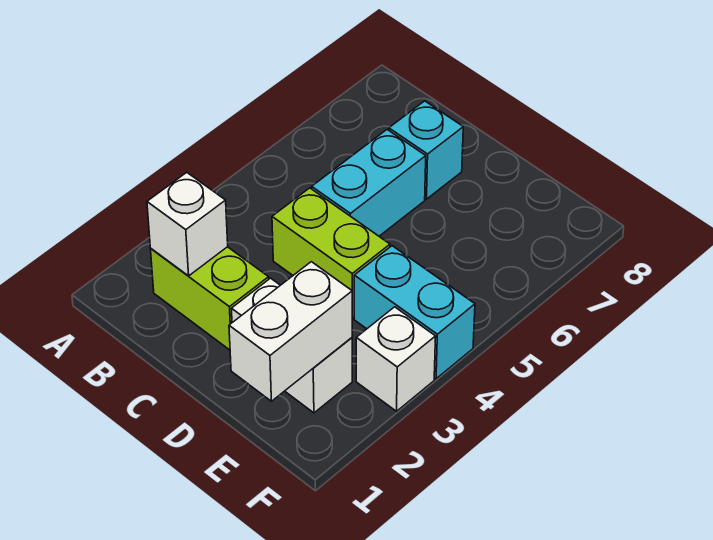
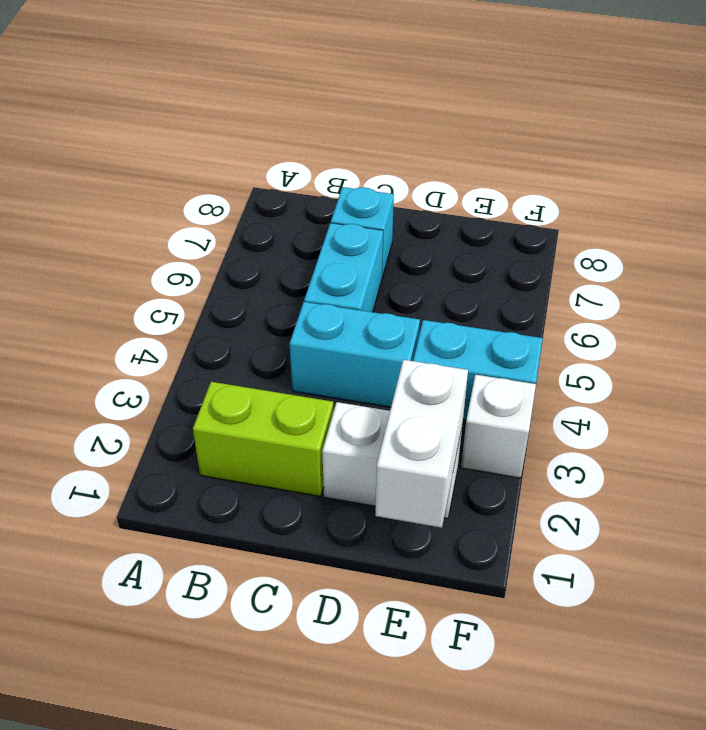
white 1x1 brick [147,172,228,276] -> none
lime 1x2 brick [272,188,390,318] -> cyan 1x2 brick [290,302,420,407]

